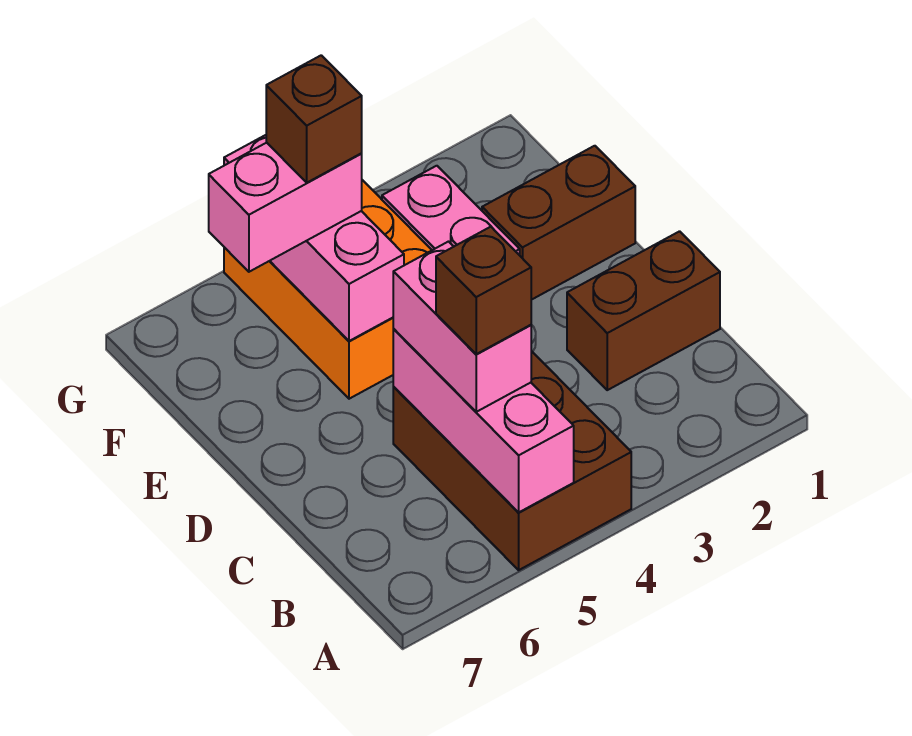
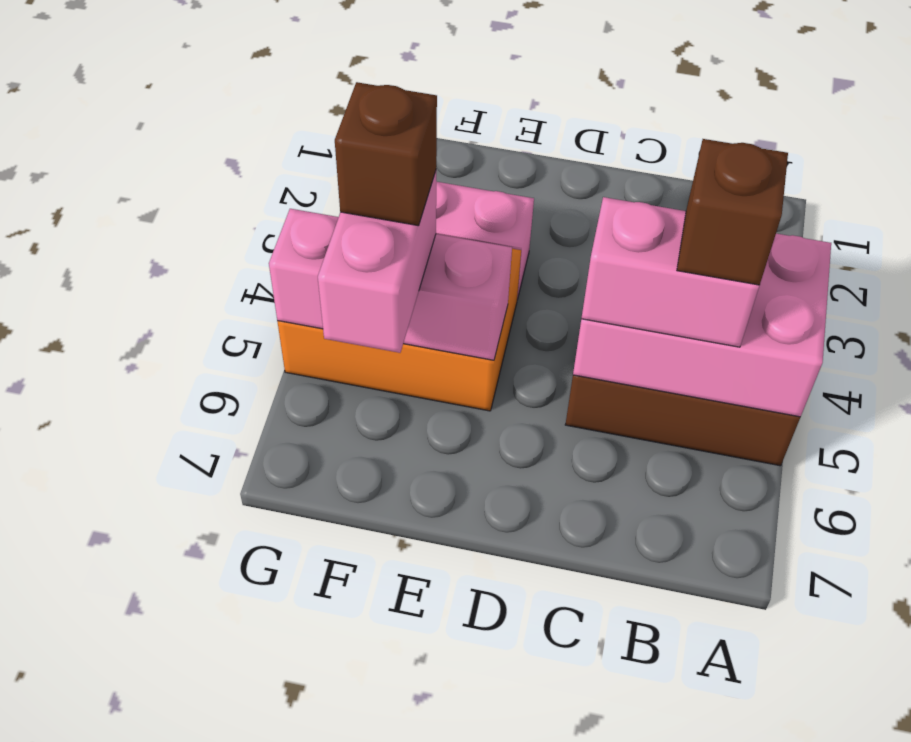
pink 1x3 brick [393,329,574,512] -> pink 2x3 brick [573,234,831,417]
brown 1x2 brick [567,231,720,390] -> none
brown 1x2 brick [482,146,635,300] -> none

